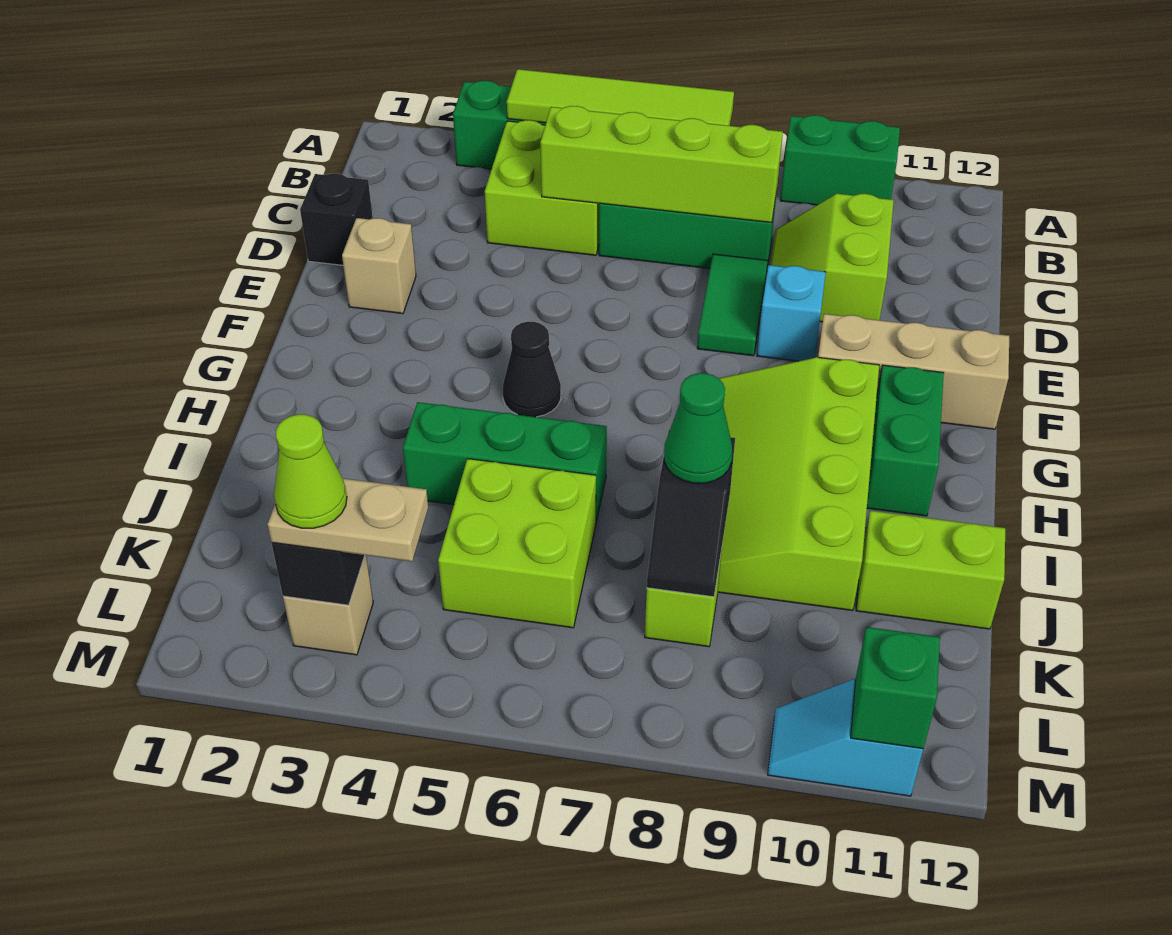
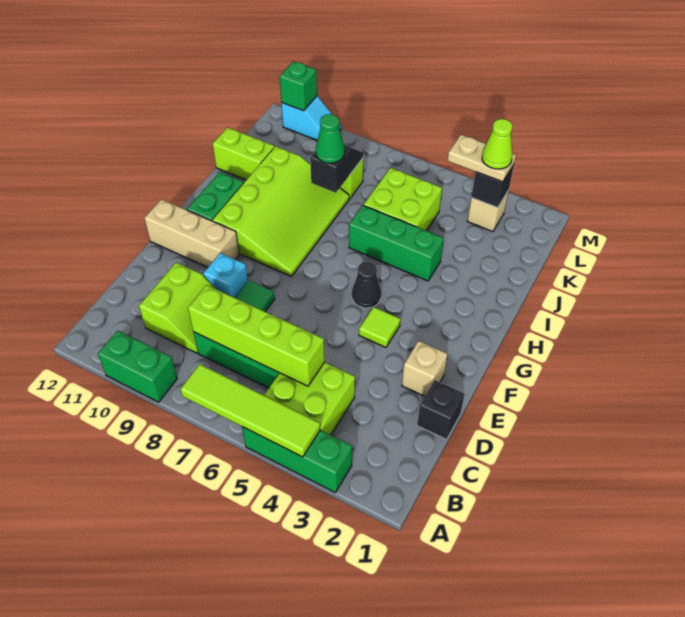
none -> lime 1x1 tile [359,307,400,348]

